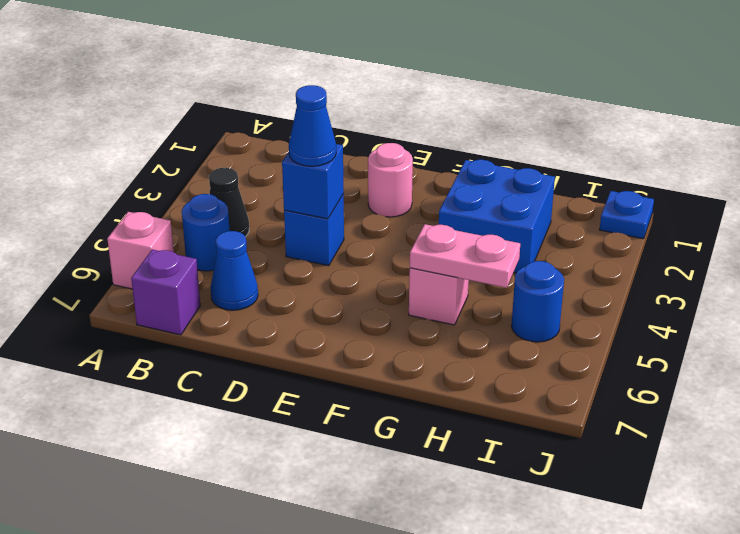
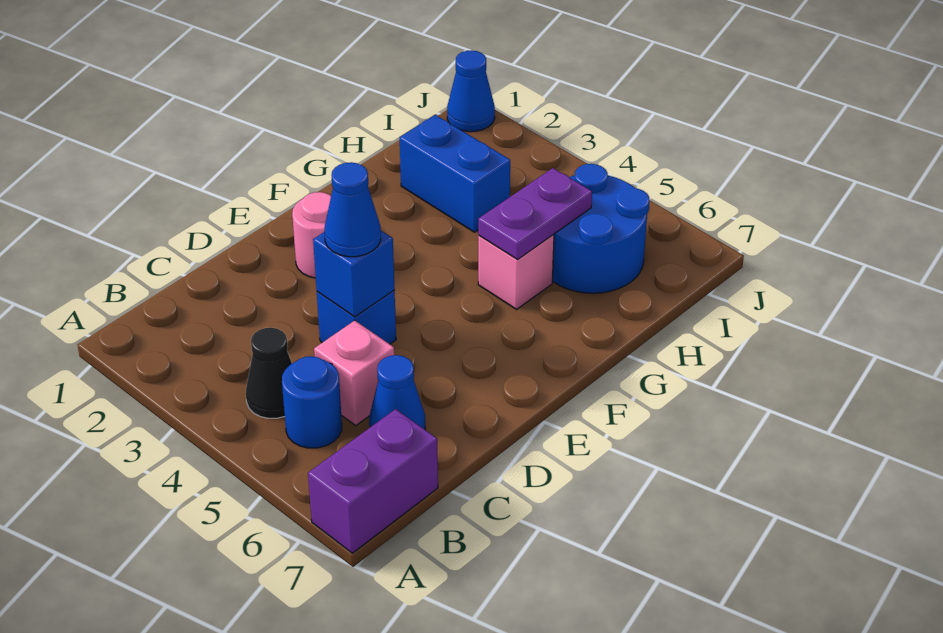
pink 1x1 brick [107,212,174,289] -> pink 1x1 brick moved to [314,321,394,425]
purple 1x1 brick [131,249,200,335] -> purple 1x2 brick [308,409,438,553]
blue 2x2 brick [439,160,555,273] -> blue 1x2 brick [400,115,510,232]
pink 1x2 plate [410,224,520,288] -> purple 1x2 plate [478,168,592,259]
blue 1x1 round brick [511,261,564,342] -> blue 2x2 round brick [552,164,649,293]
blue 1x1 plate [600,191,654,239] -> blue 1x1 cone [447,50,495,132]

